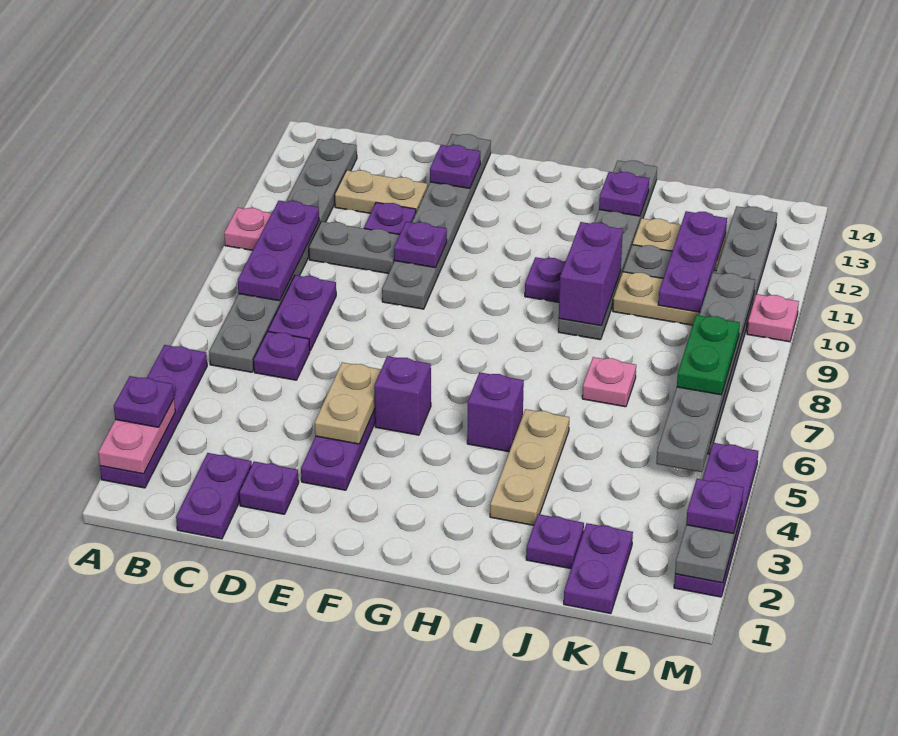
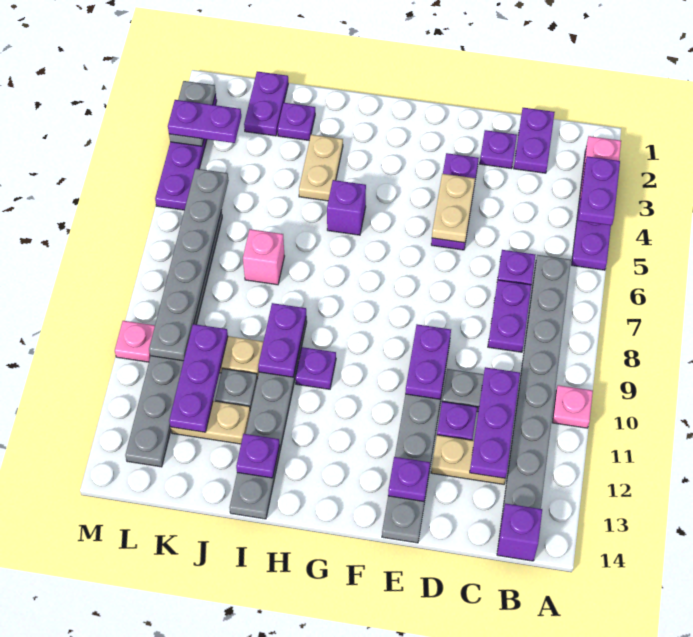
purple 1x1 plate [114,376,174,427] -> purple 1x2 plate [578,156,620,225]
purple 1x3 plate [238,201,319,301] -> purple 1x3 plate moved to [470,367,520,478]
purple 1x1 plate [394,222,447,268] -> purple 1x2 plate [405,324,451,399]
purple 1x1 brick [374,356,431,435] -> purple 1x1 brick moved to [497,504,542,561]
tan 1x3 plate [490,409,569,525] -> tan 1x2 plate [299,135,343,201]
purple 1x2 brick [559,222,623,326] -> purple 1x2 plate [258,303,306,377]
pink 1x1 plate [582,357,636,407] -> pink 1x1 brick [243,229,284,285]
green 1x2 plate [677,315,740,395] -> none
purple 1x1 plate [686,479,744,534] -> purple 1x2 plate [168,100,241,143]

